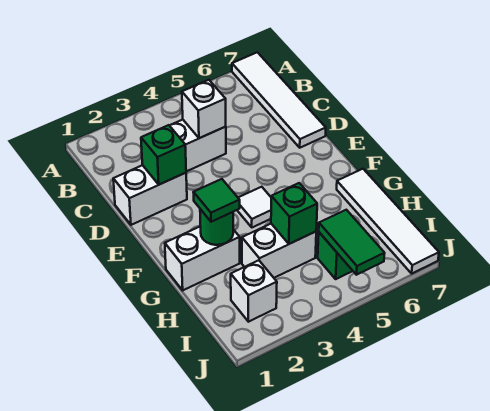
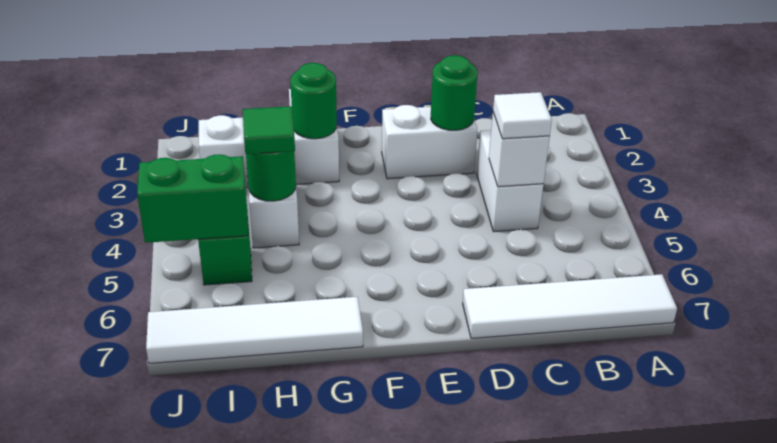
white 1x2 brick [113,165,187,225] -> white 1x2 brick turned to [382,105,478,179]
green 1x1 brick [141,125,186,185] -> green 1x1 round brick [431,55,477,130]
white 1x1 tile [237,187,271,227] -> white 1x1 tile moved to [493,92,552,139]
green 1x1 tile [193,179,240,222] -> green 1x1 tile moved to [243,106,295,154]
green 1x1 brick [271,183,317,244] -> green 1x1 round brick [246,151,296,201]
green 1x2 tile [319,210,385,275] -> green 1x2 brick [137,155,248,243]

